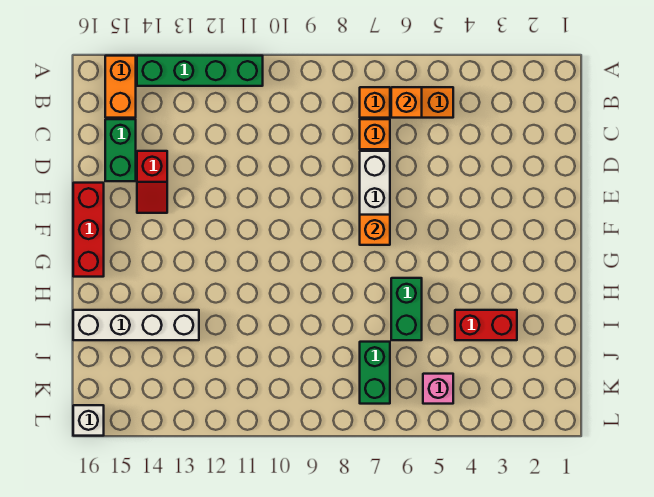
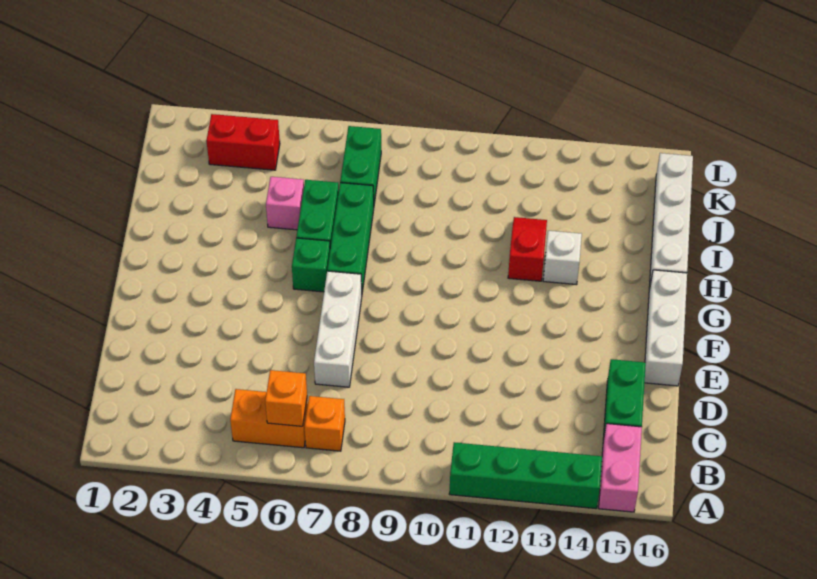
orange 1x2 brick [105,56,136,118] -> pink 1x2 brick [599,424,642,512]
orange 1x1 brick [360,119,390,149] -> none
red 1x2 slope [137,151,167,213] -> red 1x2 slope moved to [508,217,547,281]
red 1x3 brick [73,183,104,277] -> white 1x3 brick [645,270,687,386]
orange 1x1 brick [360,215,390,245] -> none
none -> green 1x1 brick [292,238,330,292]
none -> green 1x3 brick [327,183,374,292]
red 1x2 brick [455,310,517,340] -> red 1x2 brick moved to [206,114,280,170]
white 1x4 brick [73,310,199,340] -> white 1x4 brick turned to [649,153,693,289]
pink 1x1 brick [423,374,453,404] -> pink 1x1 brick moved to [266,177,304,230]
white 1x1 brick [73,405,104,436] -> white 1x1 brick moved to [543,231,582,285]

